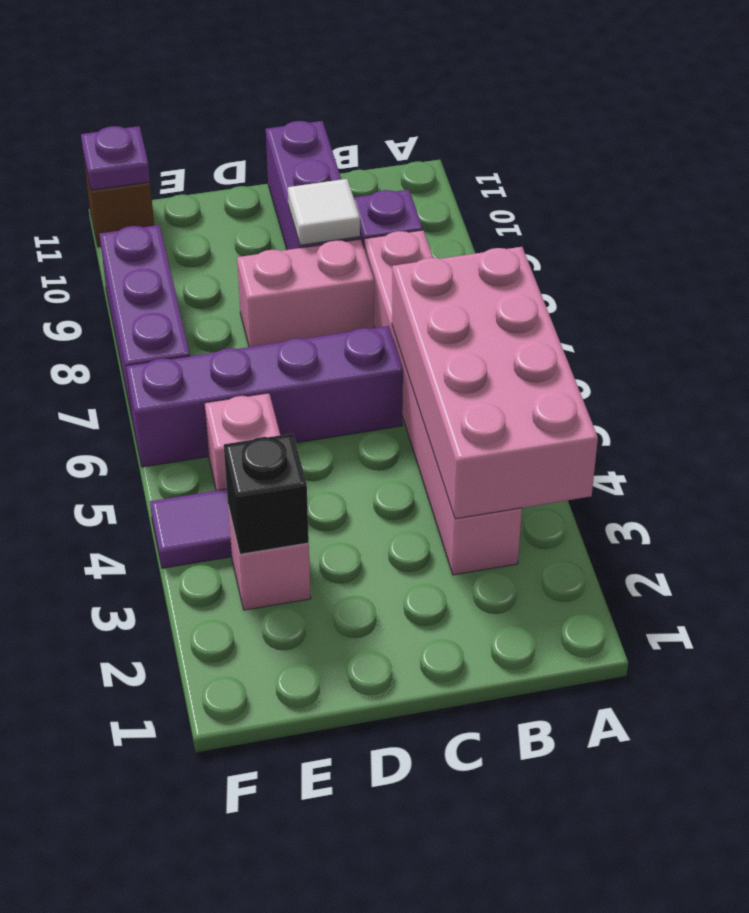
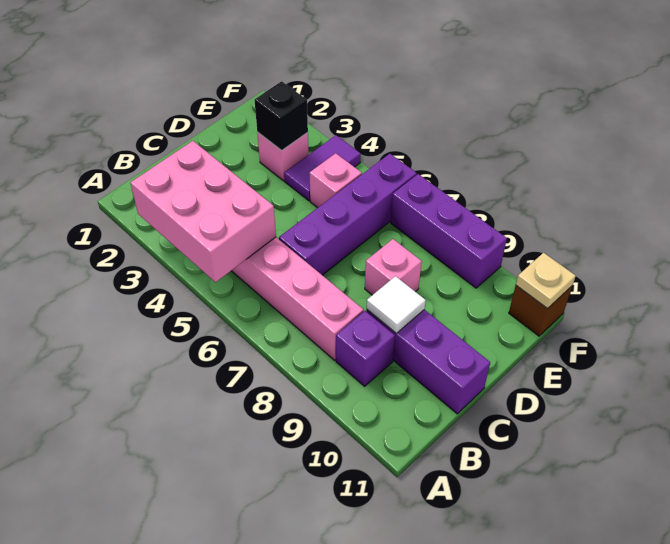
pink 2x4 brick [392,247,598,519] -> pink 2x3 brick [130,141,276,282]
pink 1x2 brick [237,239,374,347] -> pink 1x1 brick [365,239,422,295]
purple 1x1 plate [81,126,150,190] -> tan 1x1 plate [516,253,576,309]

